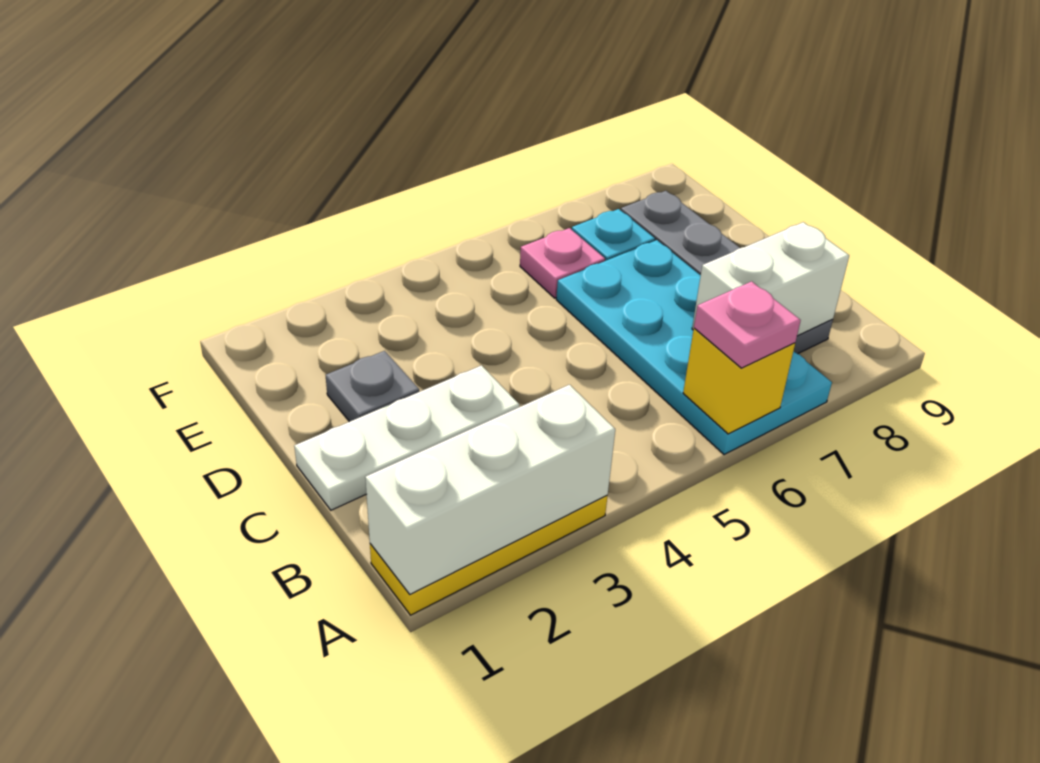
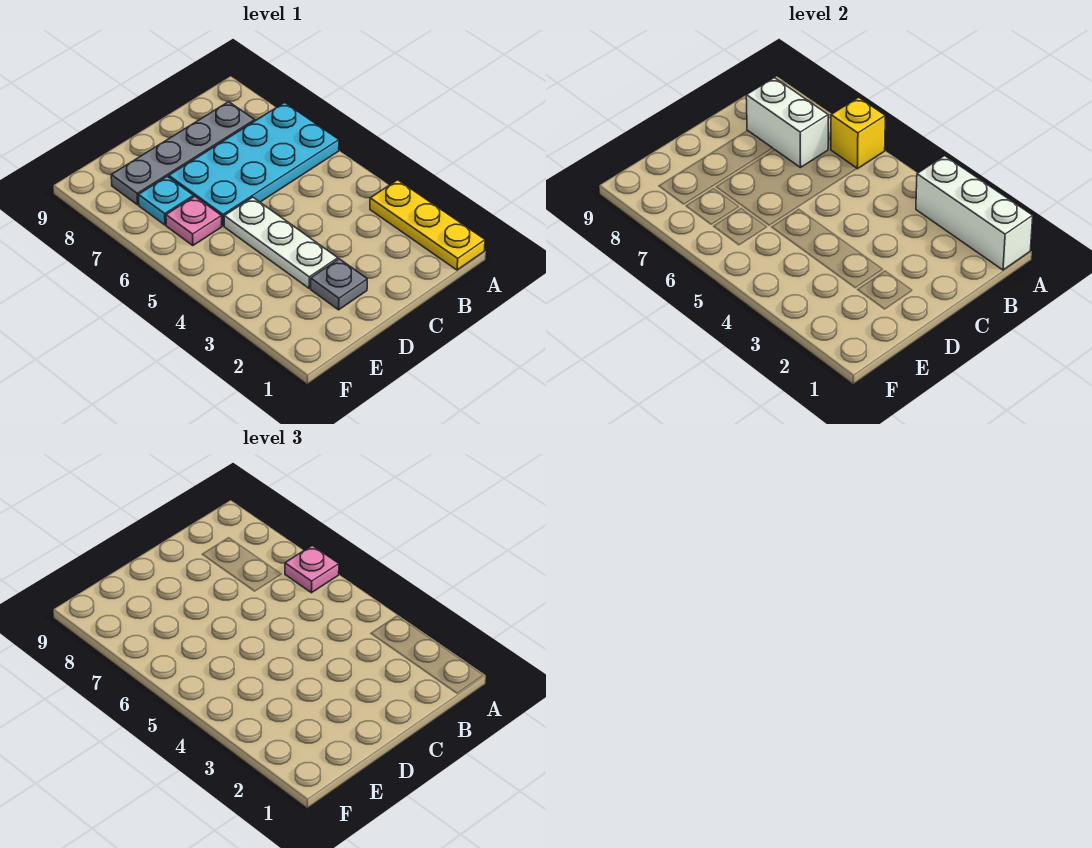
white 1x3 plate [294,365,519,510] -> white 1x3 plate moved to [224,197,338,288]

